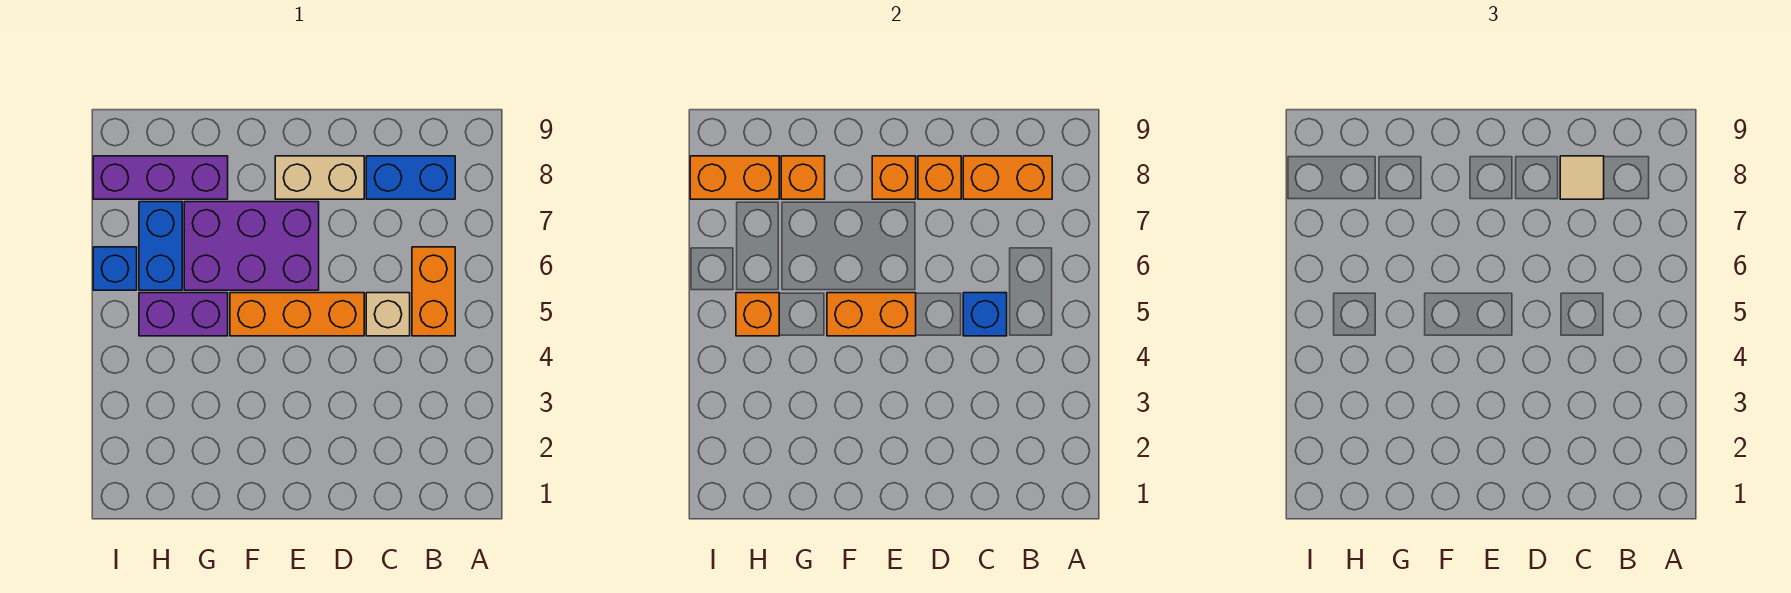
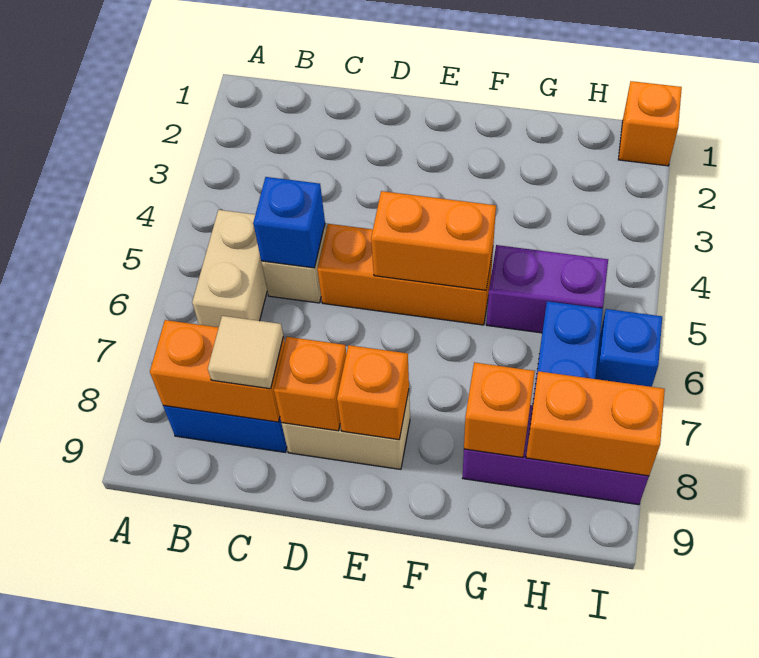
orange 1x2 brick [412,247,455,336] -> tan 1x2 brick [192,210,267,327]
purple 2x3 brick [184,202,319,290] -> none
orange 1x1 brick [736,293,779,336] -> orange 1x1 brick moved to [618,81,682,166]

